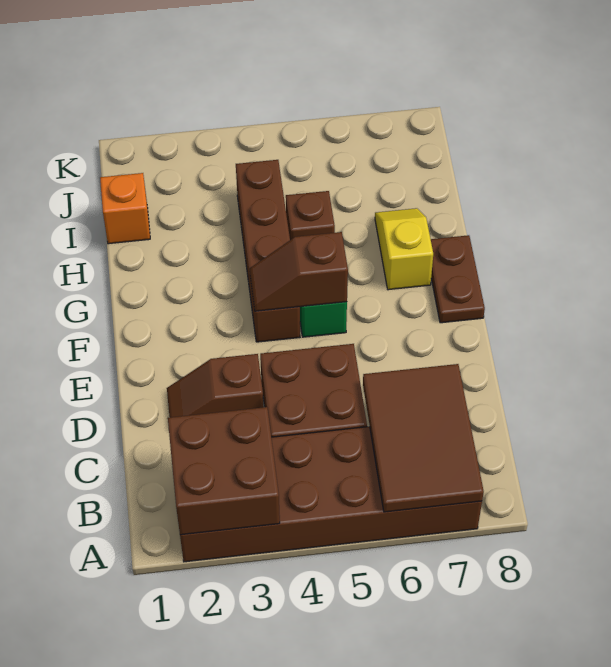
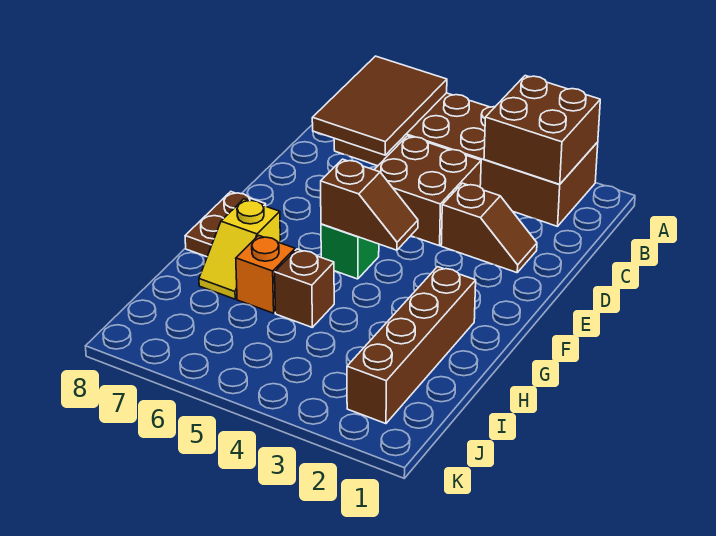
brown 1x4 brick [236,160,300,342] -> brown 1x4 brick moved to [347,267,476,424]
orange 1x1 brick [100,173,150,244] -> orange 1x1 brick moved to [236,235,295,313]

